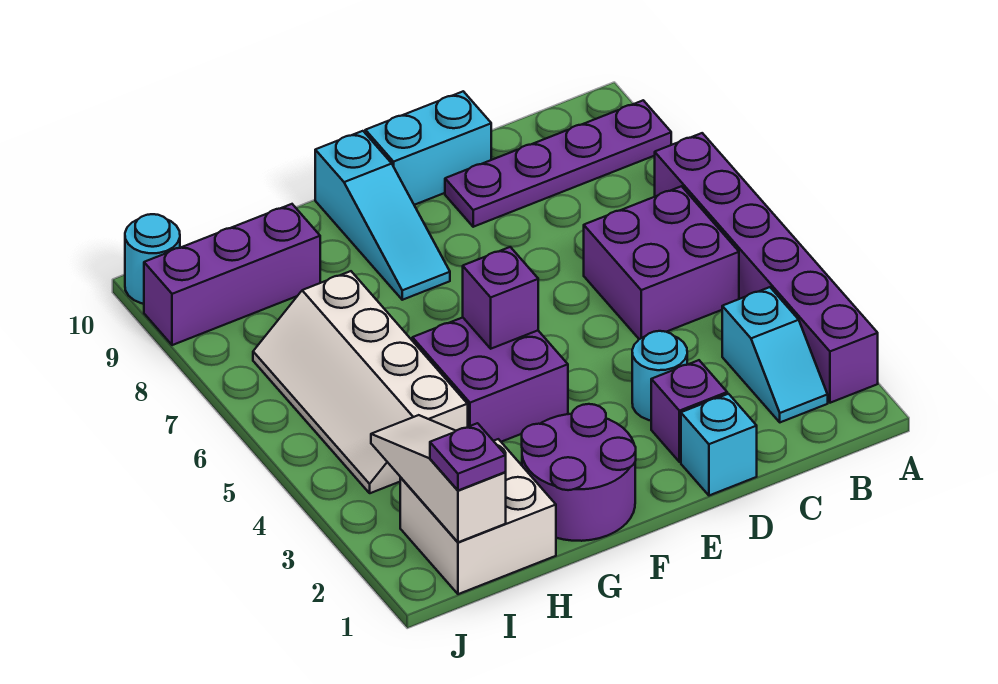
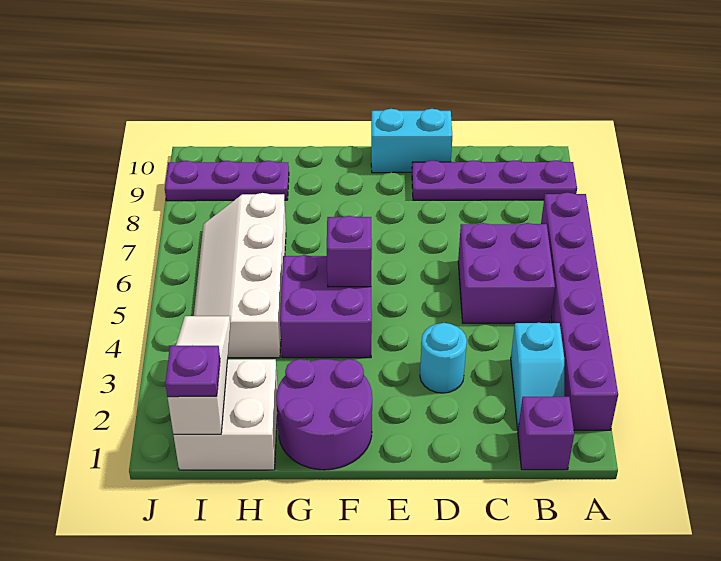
cyan 1x1 brick [681,394,757,496] -> none
purple 1x1 brick [651,360,727,462] -> purple 1x1 brick moved to [518,397,574,470]
cyan 1x3 slope [315,131,450,300] -> none
purple 1x3 brick [144,204,320,345] -> purple 1x3 plate [165,161,289,201]
cyan 1x1 round brick [125,214,180,304] -> none

